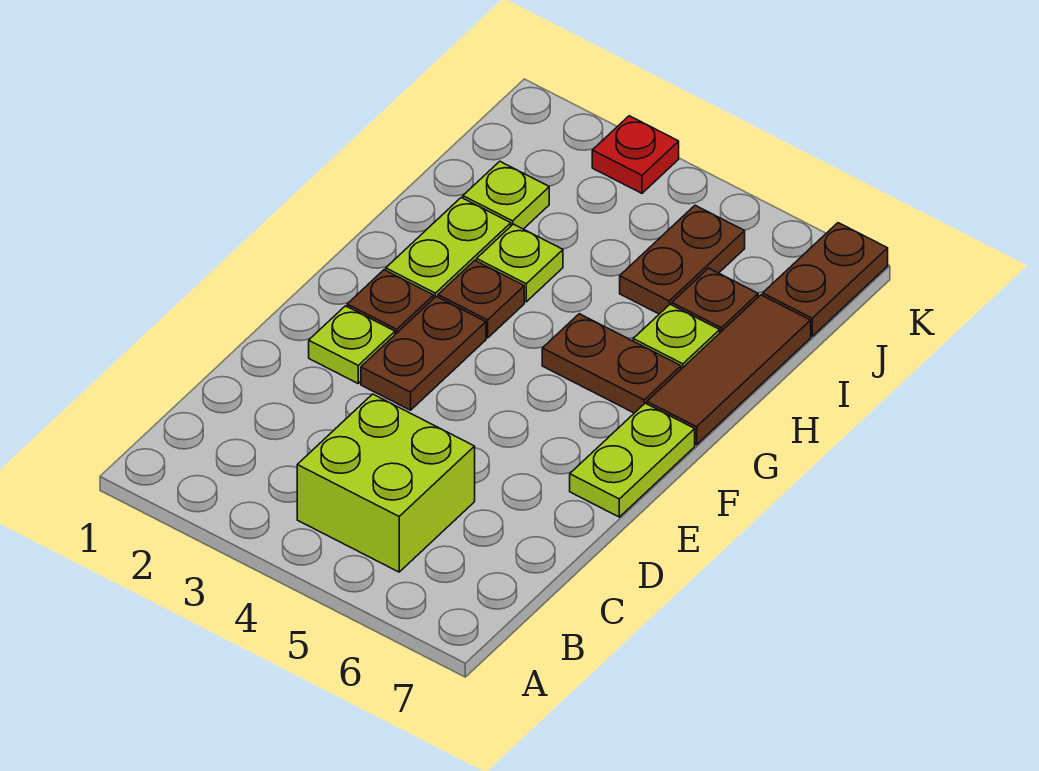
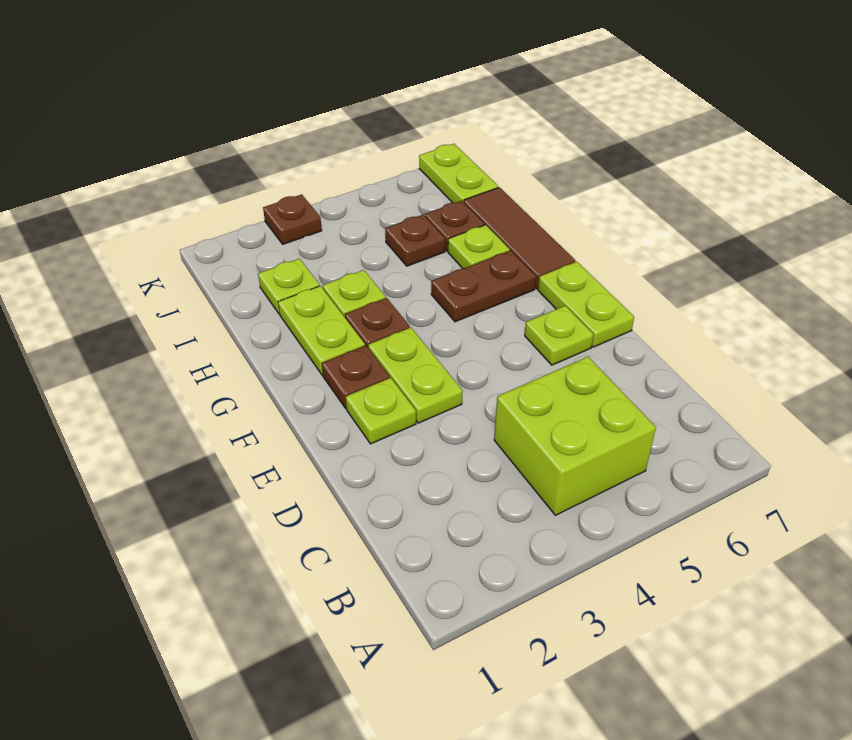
brown 1x2 plate [361,297,486,410] -> lime 1x2 plate [368,328,463,423]
none -> lime 1x1 plate [525,306,593,365]
brown 1x2 plate [620,205,745,314] -> brown 1x1 plate [385,215,445,266]
brown 1x2 plate [763,223,888,336] -> lime 1x2 plate [419,144,498,203]
red 1x1 plate [592,116,679,193] -> brown 1x1 plate [263,194,322,244]

